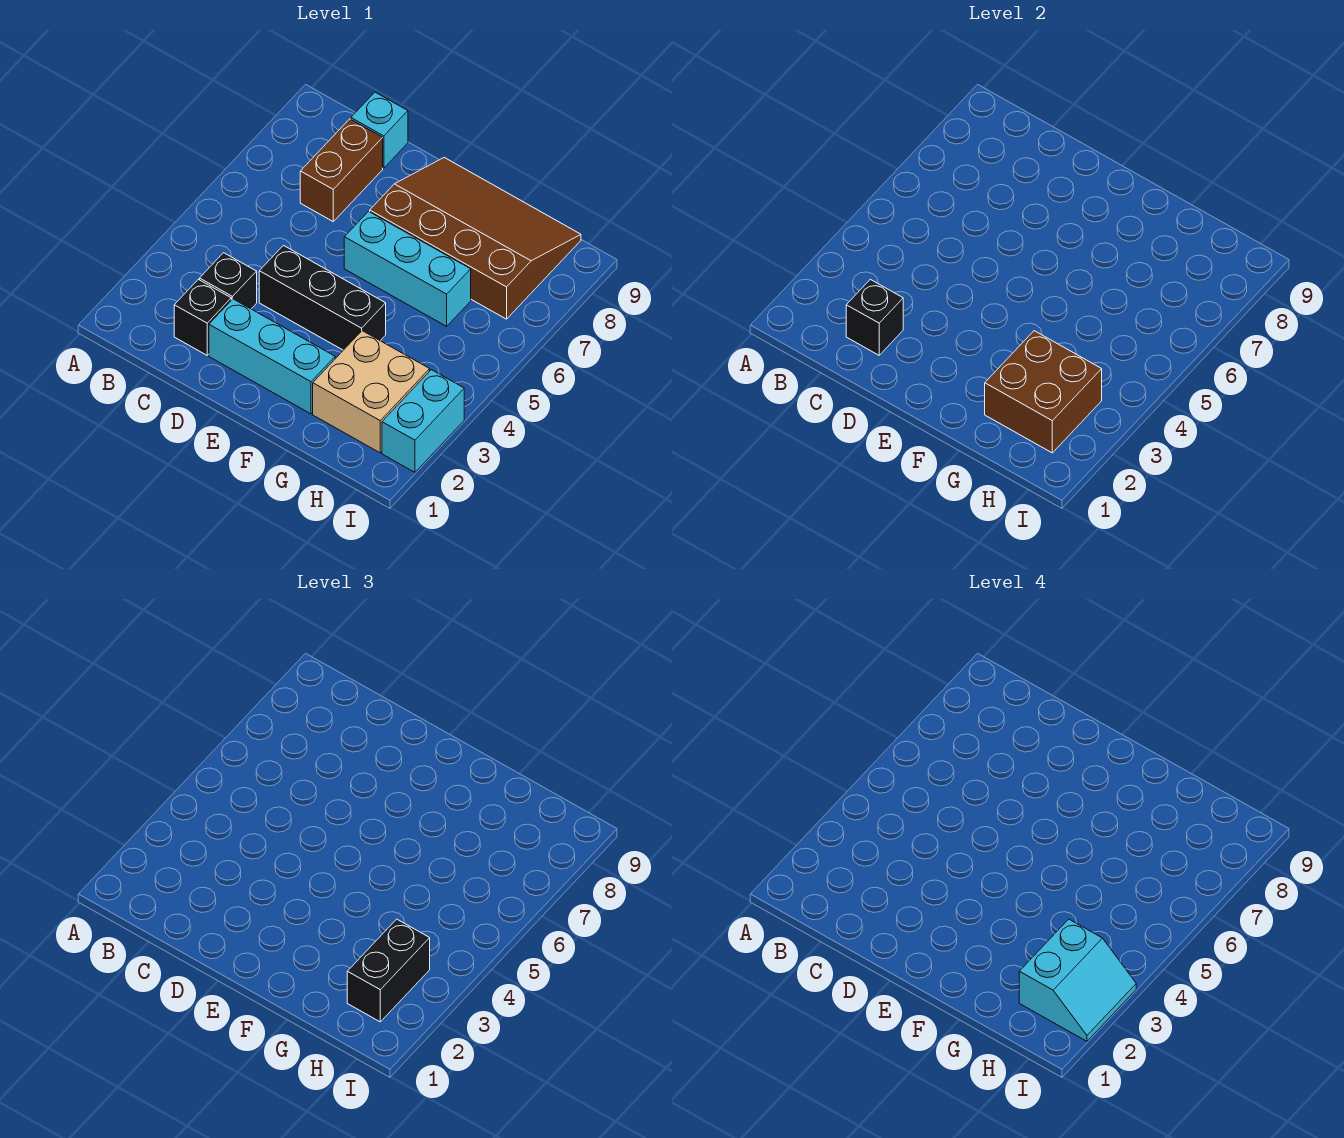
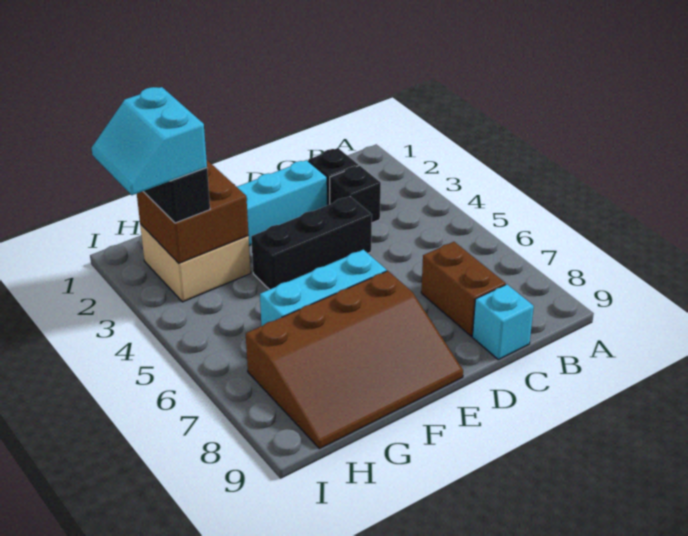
black 1x1 brick [846,279,903,355] -> none
cyan 1x2 brick [382,370,464,472] -> none

